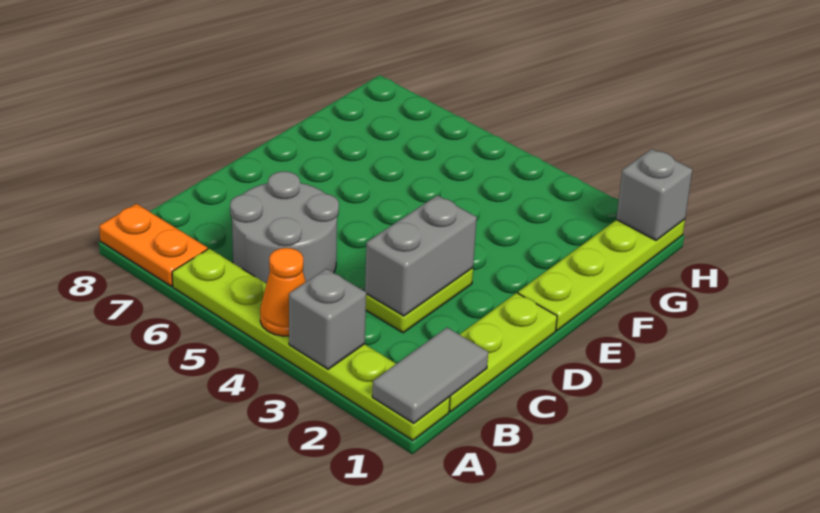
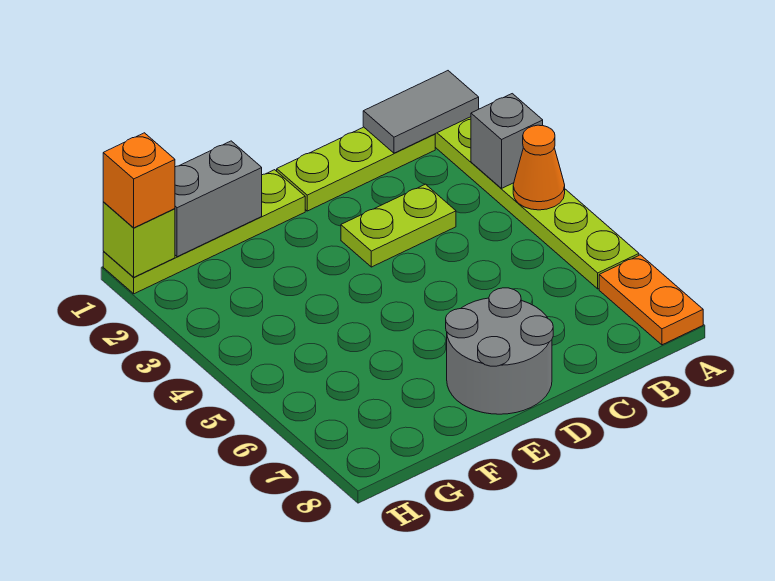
grey 2x2 round brick [230,171,339,284] -> grey 2x2 round brick moved to [446,288,553,414]
grey 1x2 brick [365,195,477,316] -> grey 1x2 brick moved to [175,141,262,257]
grey 1x1 brick [616,149,692,240] -> lime 1x1 brick [103,202,175,277]
none -> orange 1x1 brick [103,133,175,228]

